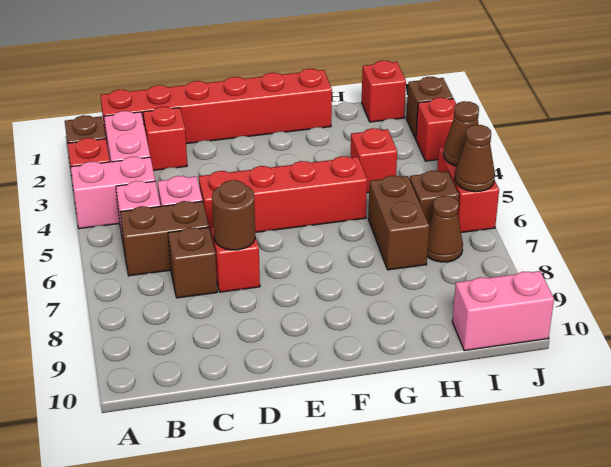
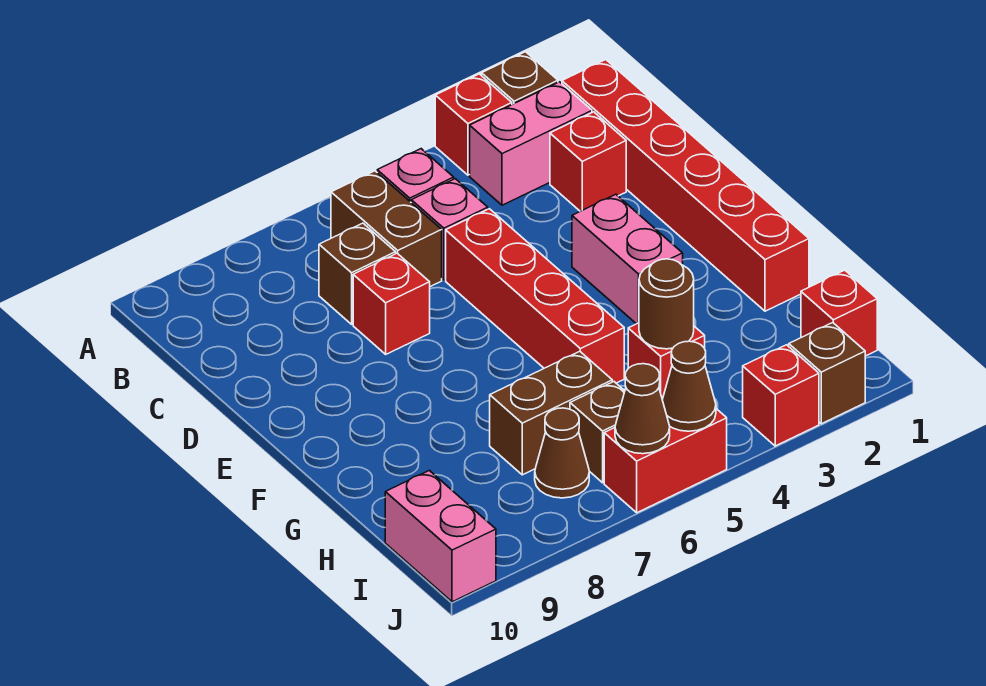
pink 1x2 brick [70,157,155,229] -> pink 1x2 brick moved to [572,194,683,324]
brown 1x1 round brick [212,180,255,250] -> brown 1x1 round brick moved to [639,259,694,349]

